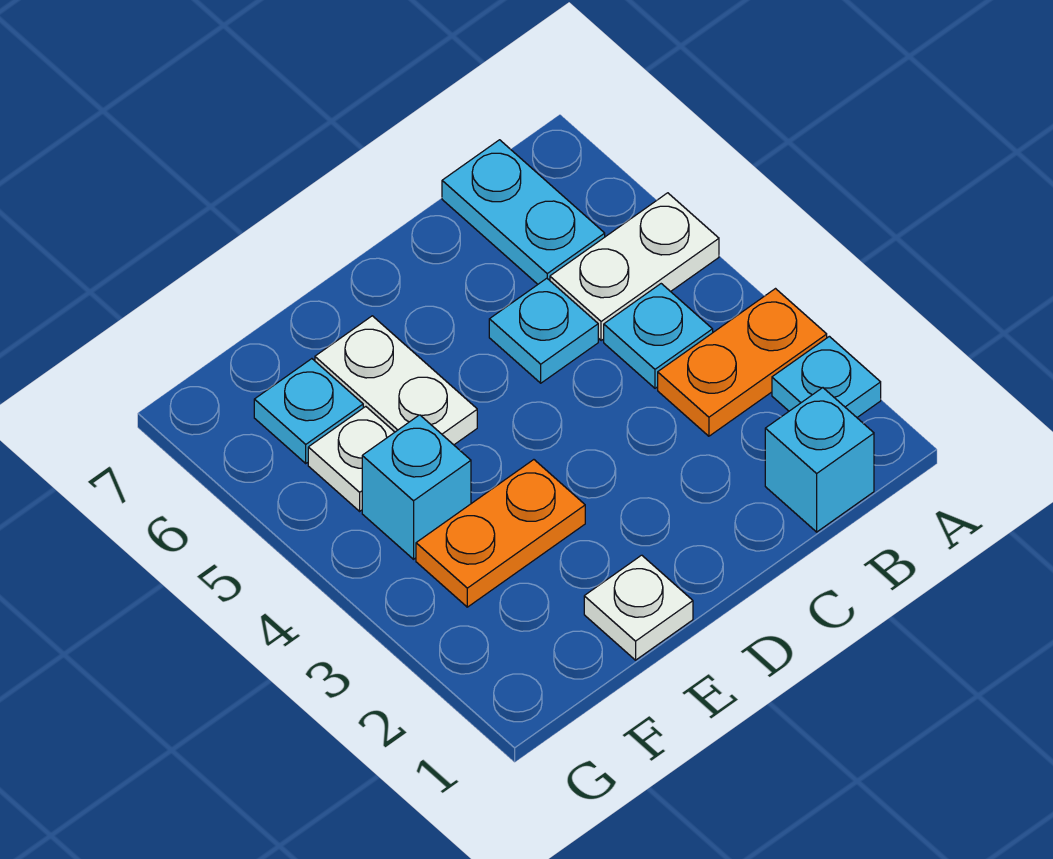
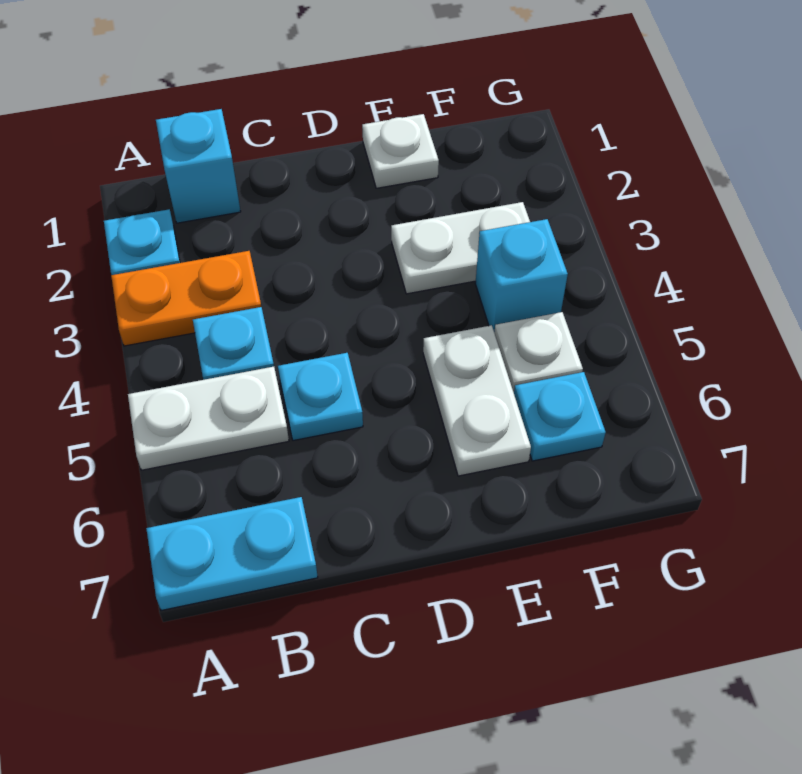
cyan 1x2 plate [442,140,605,284] -> cyan 1x2 plate turned to [146,497,318,611]
orange 1x2 plate [416,460,585,607] -> white 1x2 plate [391,202,530,294]

